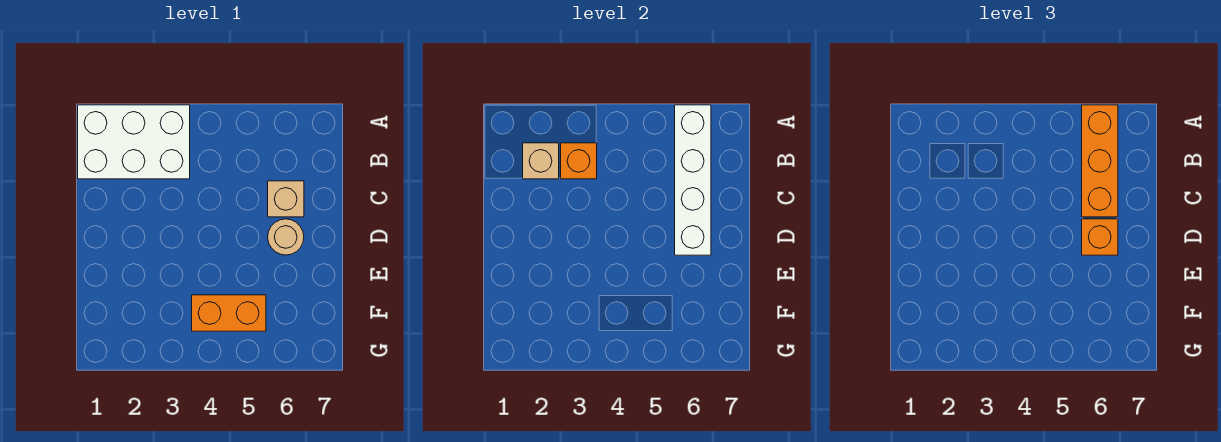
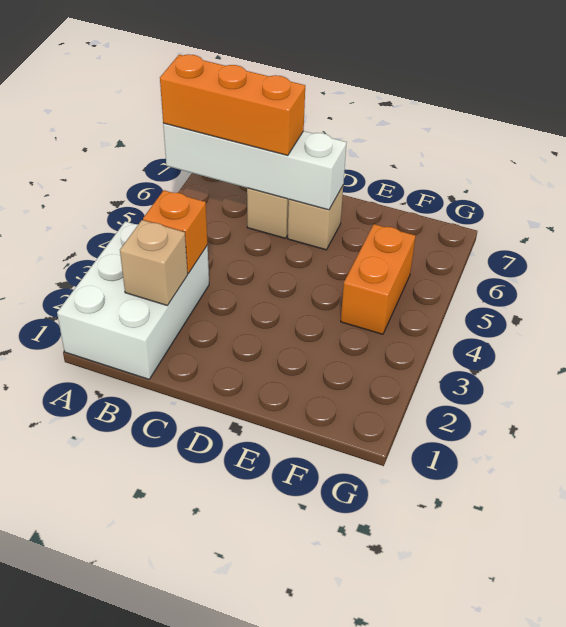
tan 1x1 round brick [268,219,304,255] -> tan 1x1 brick [288,186,343,250]
orange 1x1 brick [1082,219,1118,255] -> none

